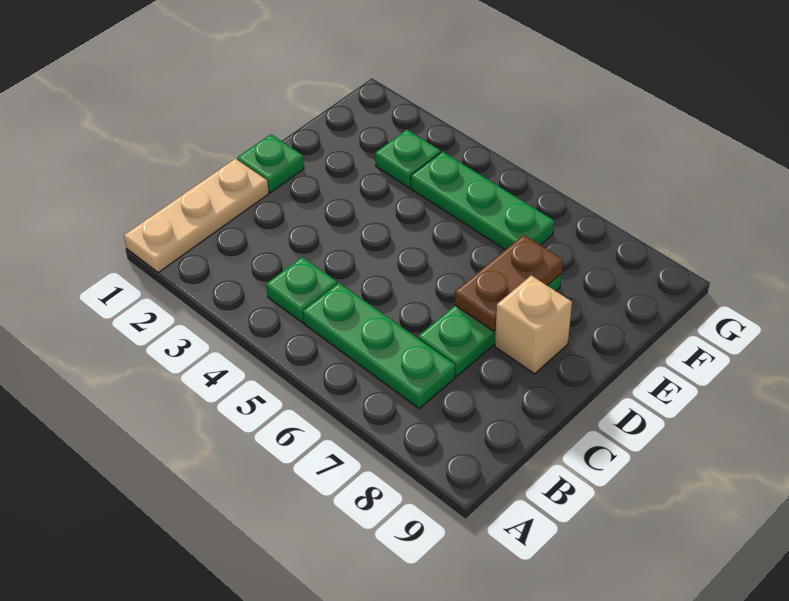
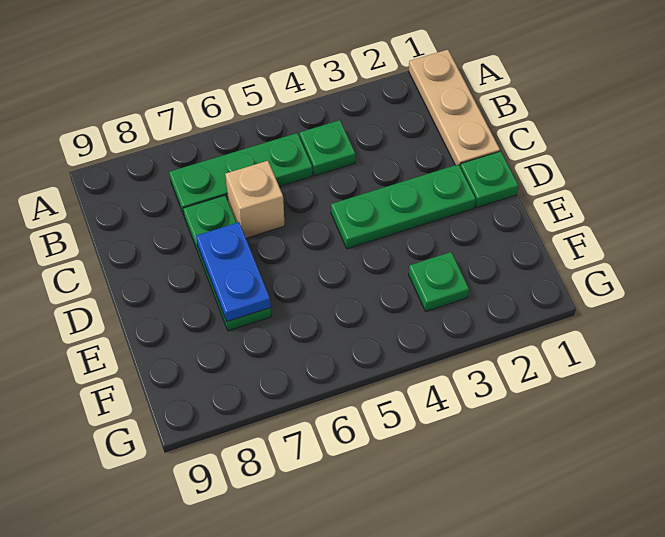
brown 1x2 plate [455,235,563,331] -> blue 1x2 plate [196,222,271,322]
tan 1x1 brick [495,275,572,374] -> tan 1x1 brick moved to [225,161,285,238]
green 1x3 plate [411,152,554,250] -> green 1x3 plate moved to [331,164,476,249]

